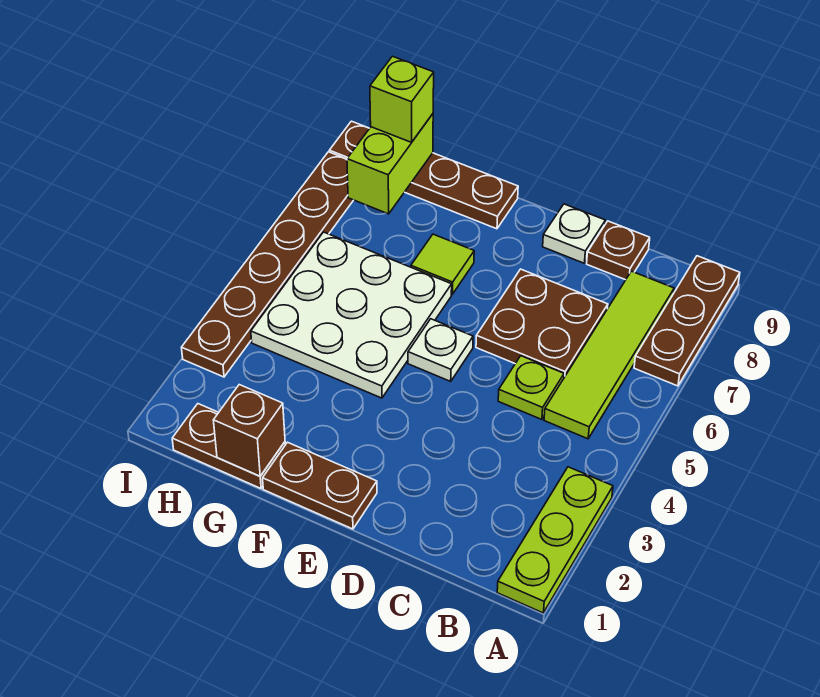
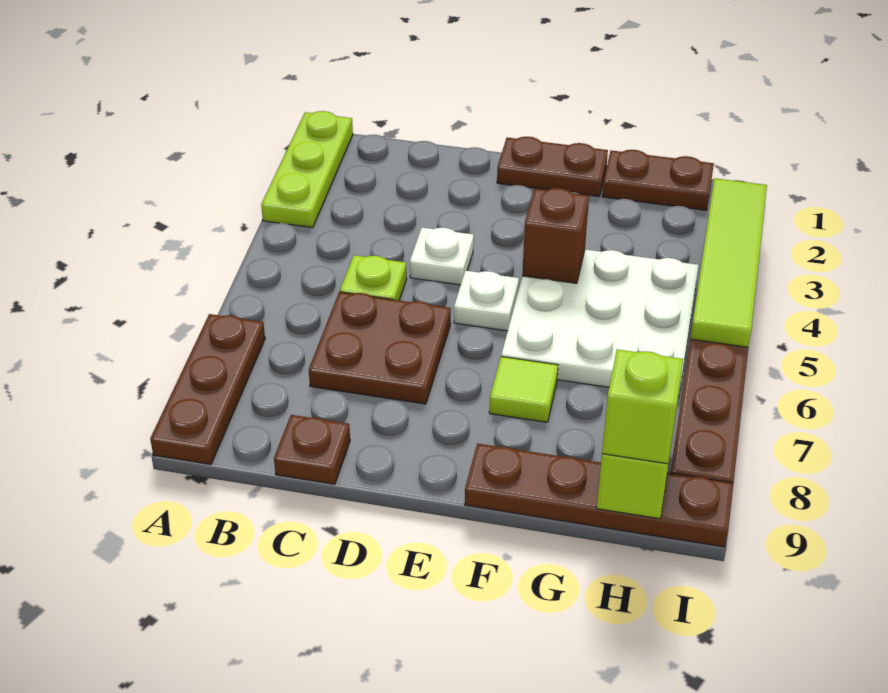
lime 1x4 tile [544,271,674,439] -> lime 1x4 tile moved to [690,178,767,347]
white 1x1 plate [543,204,605,263] -> white 1x1 plate moved to [410,228,474,285]
brown 1x1 brick [213,385,285,476] -> brown 1x1 brick moved to [522,188,589,284]

